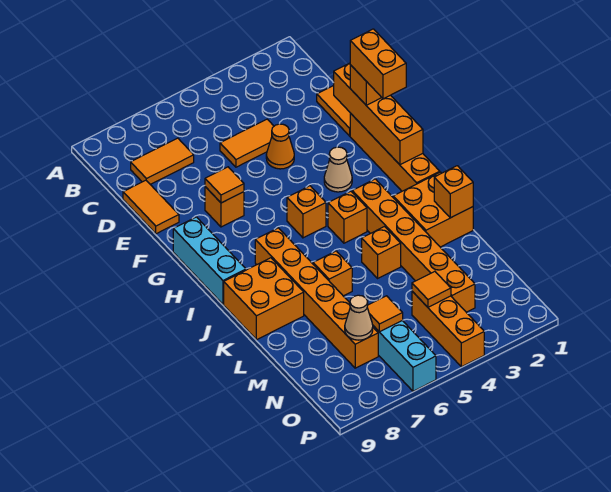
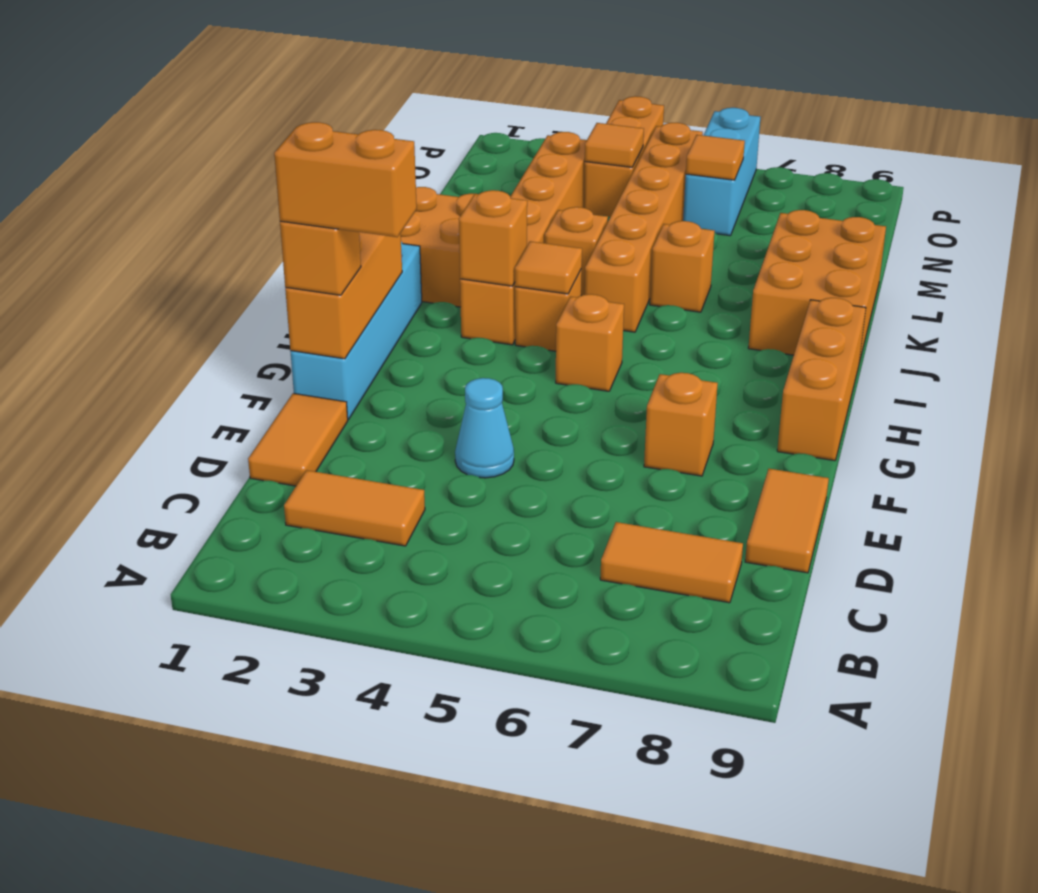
orange 1x2 tile [220,119,274,167] -> orange 1x2 tile moved to [284,470,425,546]
orange 1x4 brick [334,63,423,165] -> orange 1x3 brick [285,232,402,359]
orange 1x1 cone [266,124,294,169] -> cyan 1x1 cone [455,378,514,478]
orange 1x4 brick [350,113,440,191] -> cyan 1x4 brick [290,242,422,419]
orange 1x2 brick [350,29,406,99] -> orange 1x2 brick turned to [274,122,417,237]
orange 1x1 tile [205,167,244,203] -> orange 1x1 tile moved to [515,241,582,294]
tan 1x1 cone [324,147,352,192] -> none
cyan 1x3 brick [173,217,246,304] -> orange 1x3 brick [777,298,866,461]
orange 1x6 brick [255,228,378,368] -> orange 1x6 brick moved to [584,123,703,332]
orange 2x2 brick [224,258,304,340] -> orange 2x3 brick [748,210,886,363]
orange 1x1 brick [434,166,473,218] -> orange 1x1 brick moved to [459,190,527,286]
tan 1x1 cone [345,295,373,340] -> none

